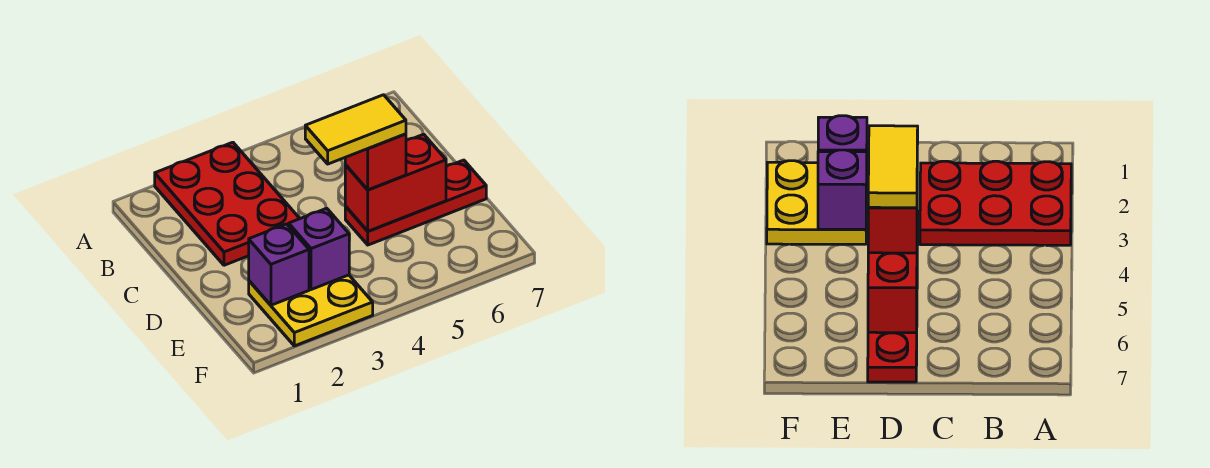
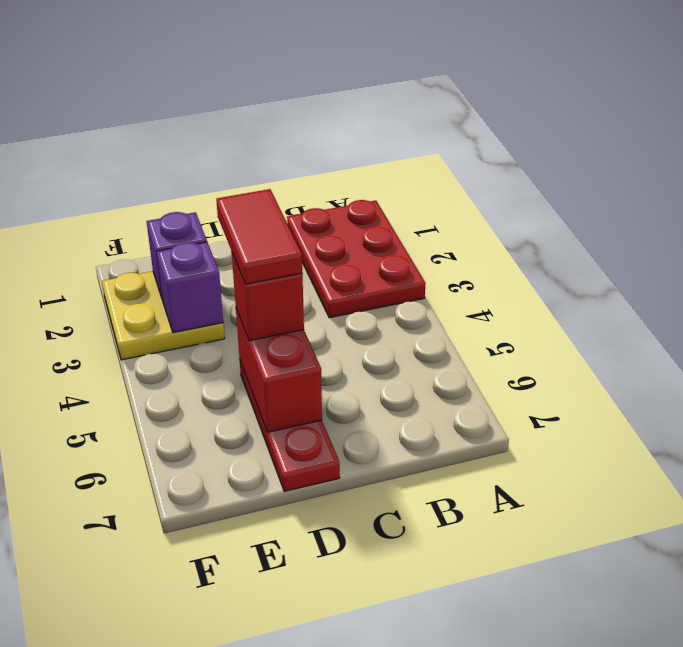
red 2x3 plate [155,142,300,265] -> red 2x3 plate turned to [287,200,426,318]
yellow 1x2 tile [305,95,406,164] -> red 1x2 tile [216,189,302,284]

